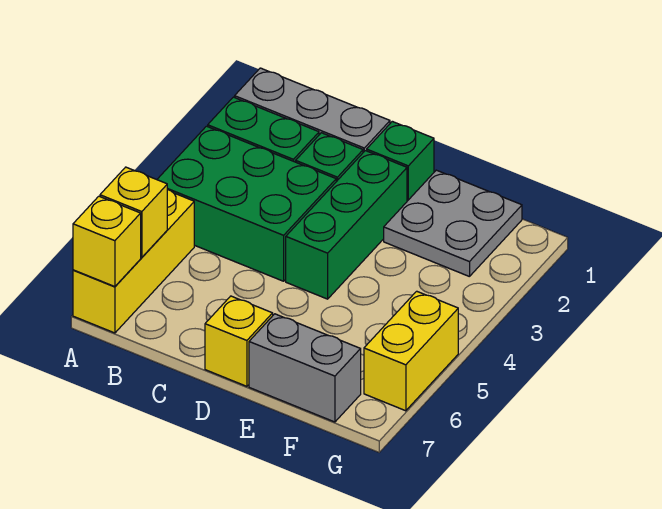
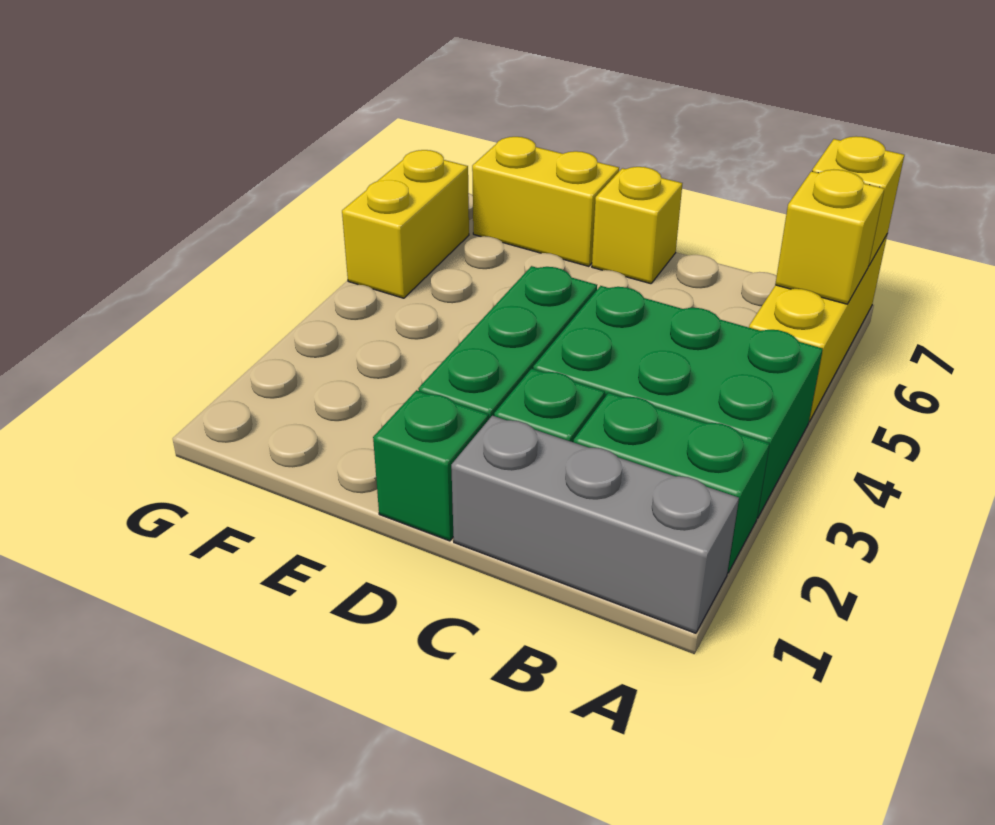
grey 2x2 plate [384,170,522,277] -> none
grey 1x2 brick [249,314,361,422] -> yellow 1x2 brick [472,137,619,266]

